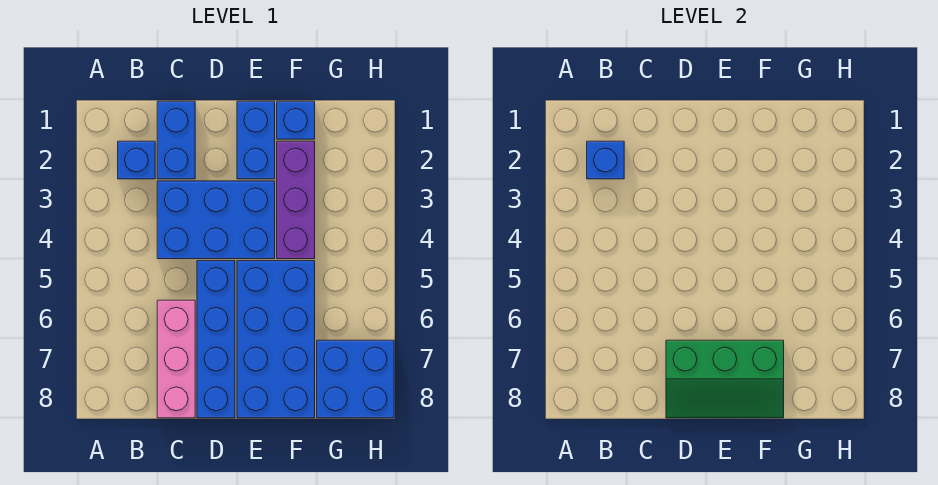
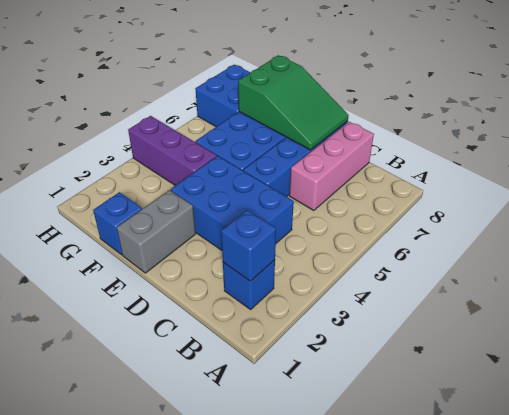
blue 1x2 brick [157,101,195,179] -> none
green 2x3 slope [666,340,784,418] -> green 2x3 slope turned to [238,55,349,150]
blue 1x2 brick [237,101,275,179] -> grey 1x2 brick [117,190,195,273]
purple 1x3 brick [277,141,315,259] -> purple 1x3 brick turned to [128,116,217,186]

